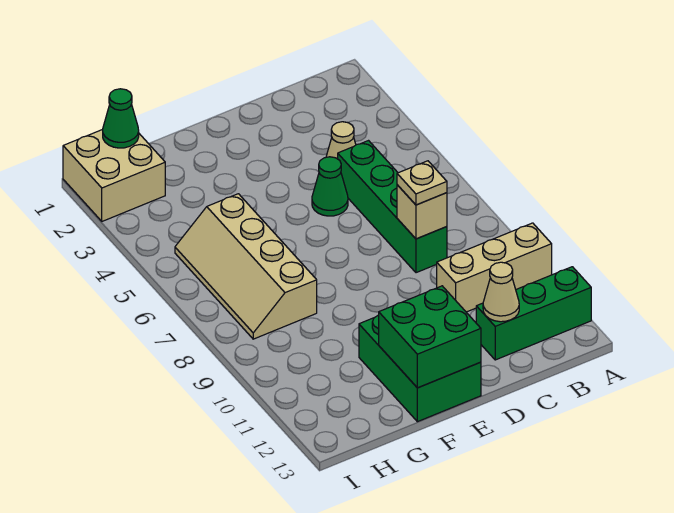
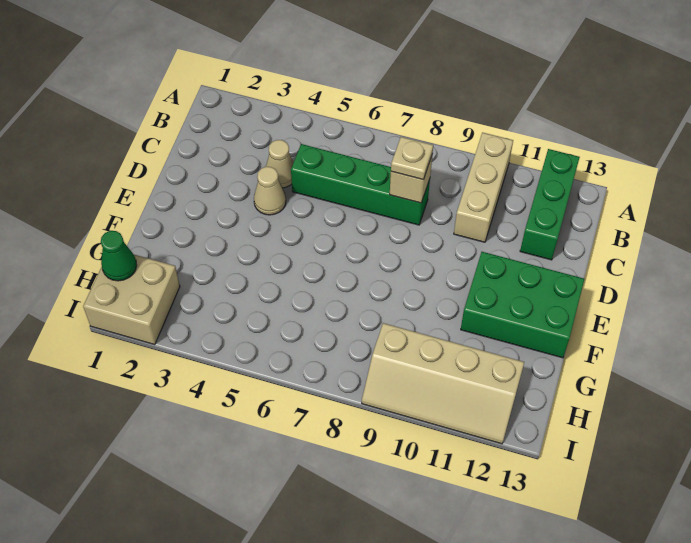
tan 1x1 cone [483,262,519,322] -> tan 1x1 cone moved to [254,167,286,215]
green 1x1 cone [312,157,348,216] -> none
green 2x2 brick [379,286,481,388] -> none
tan 2x4 slope [175,194,317,339] -> tan 2x4 slope moved to [362,323,524,444]

